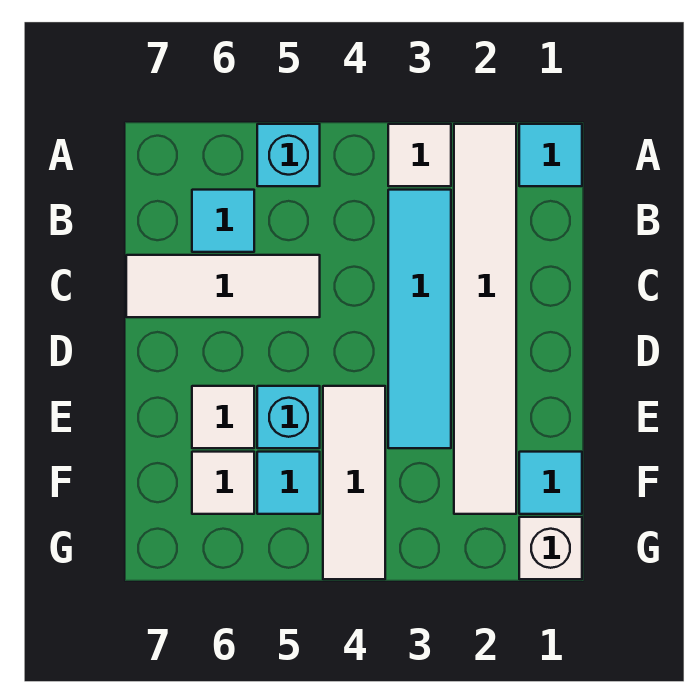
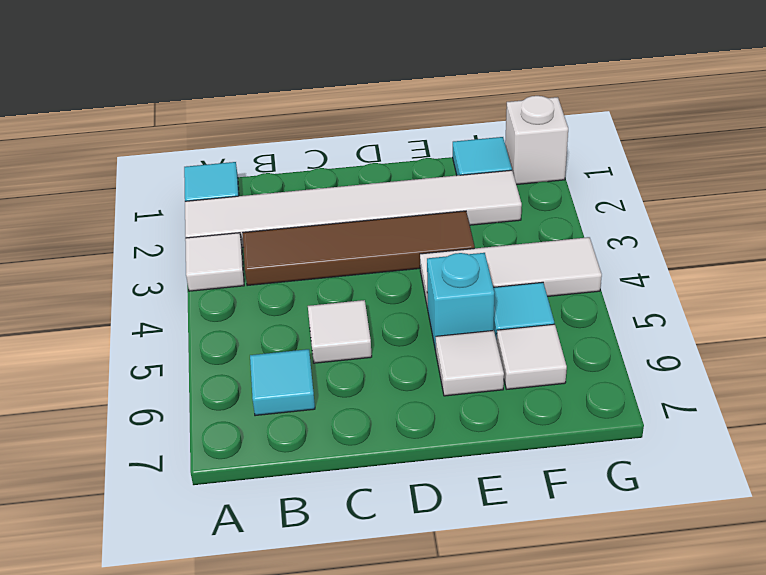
cyan 1x1 brick [257,124,320,186] -> none
cyan 1x4 tile [388,190,451,448] -> brown 1x4 tile [243,211,474,286]
white 1x3 tile [126,255,320,317] -> white 1x1 tile [308,300,372,363]

